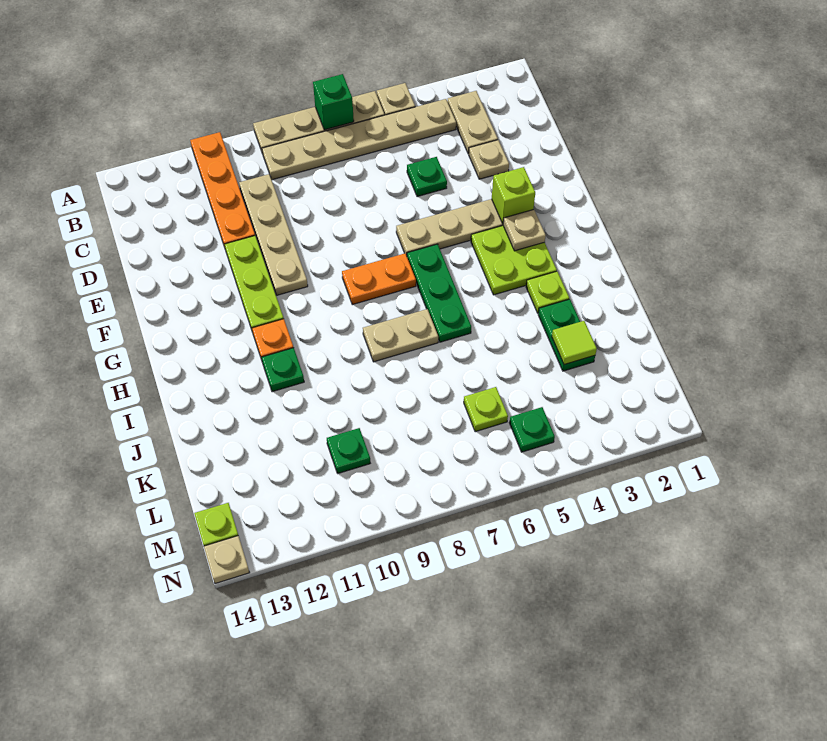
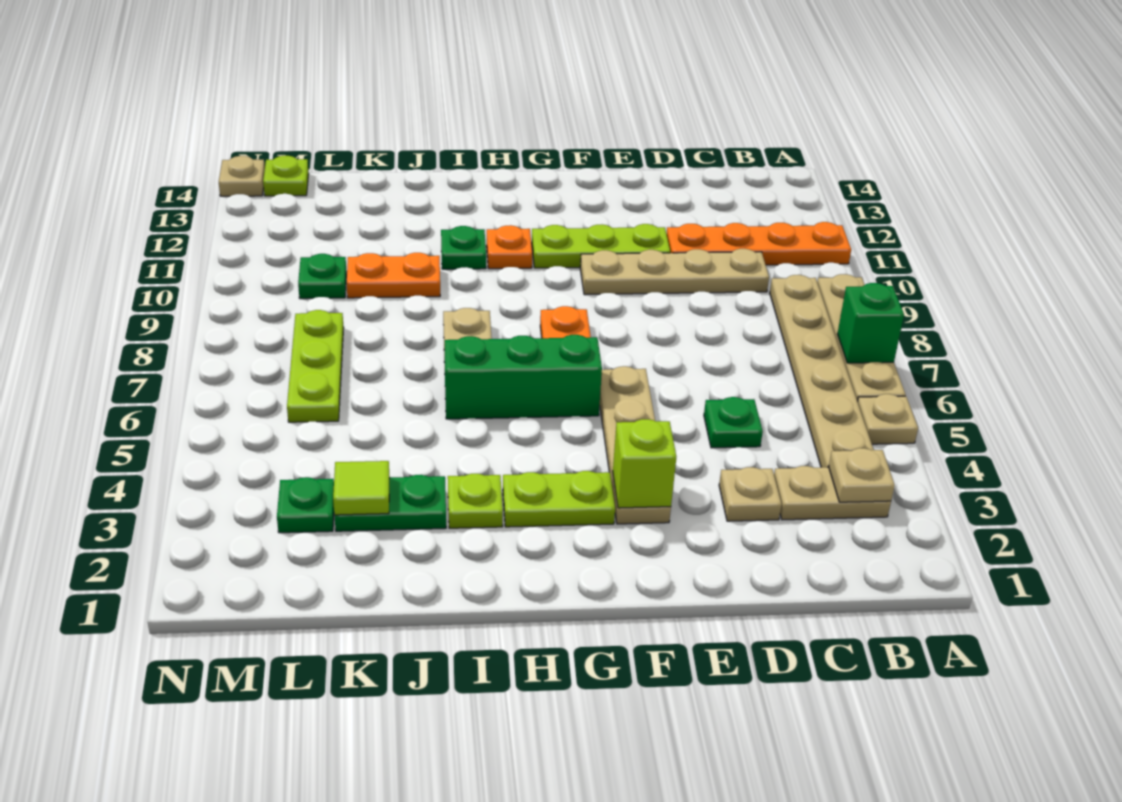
lime 2x2 plate [471,226,557,295] -> lime 1x2 plate [503,471,615,527]
tan 1x1 plate [503,209,546,251] -> tan 1x1 plate moved to [829,448,895,502]
green 1x3 plate [407,244,471,342] -> green 1x3 brick [444,335,602,419]
none -> orange 1x2 plate [347,253,440,298]
lime 1x1 plate [464,387,508,432] -> lime 1x3 plate [287,310,344,422]
green 1x1 plate [509,407,555,452] -> green 1x1 plate moved to [277,477,334,533]

